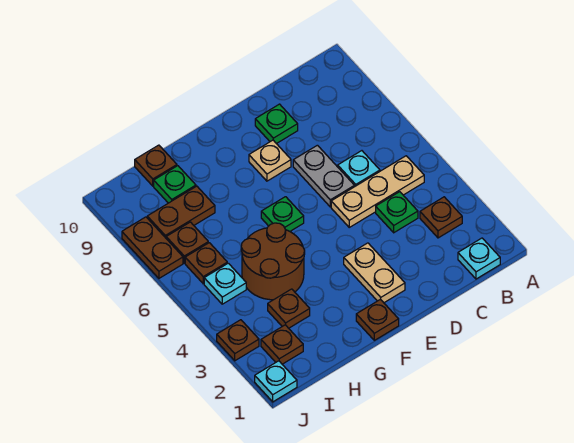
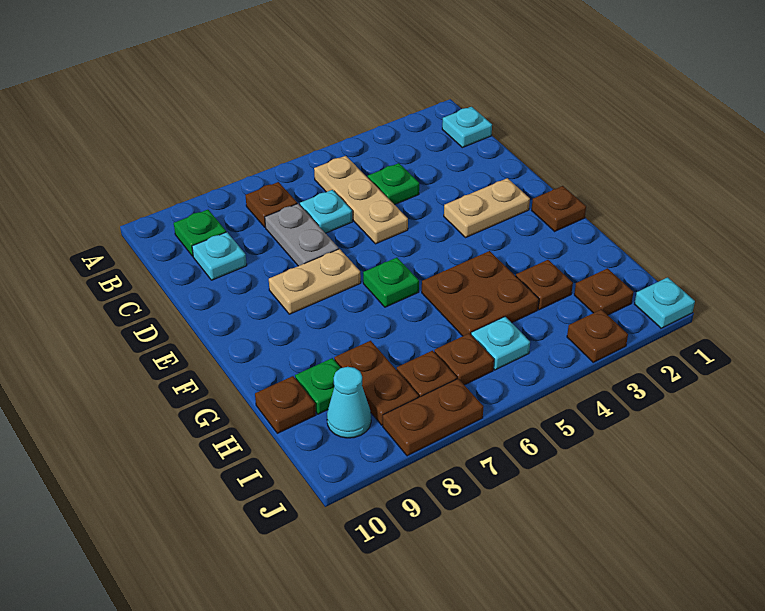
brown 1x1 plate [420,197,462,238] -> brown 1x1 plate moved to [245,182,297,227]
none -> cyan 1x1 plate [192,232,247,280]
grey 1x2 plate [293,145,355,207] -> grey 1x2 plate turned to [265,204,339,266]
green 1x1 plate [255,104,298,144] -> green 1x1 plate moved to [174,210,226,256]
tan 1x1 plate [249,140,291,181] -> tan 1x2 plate [269,249,361,314]
brown 2x2 round brick [241,223,305,300] -> brown 2x2 plate [422,251,539,336]
none -> cyan 1x1 cone [327,367,371,438]

